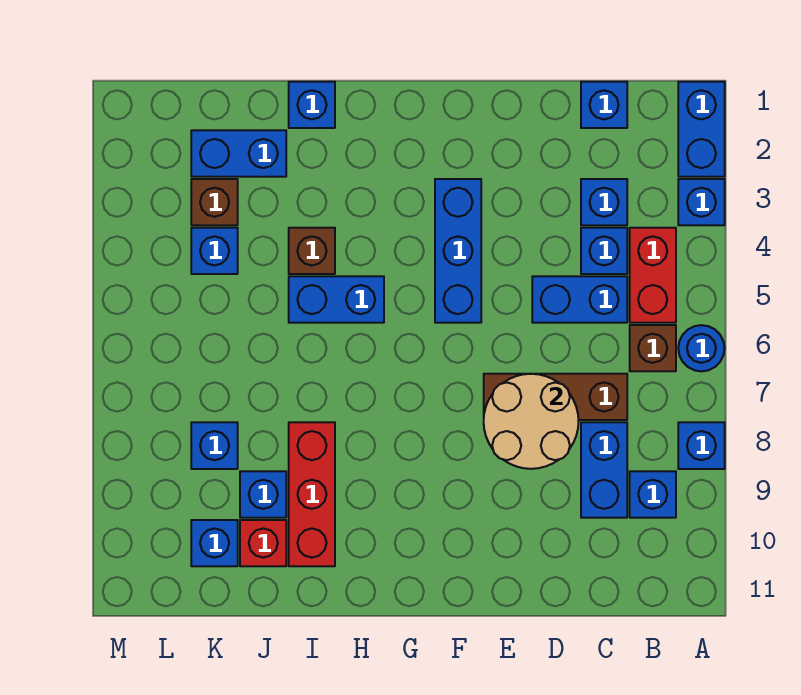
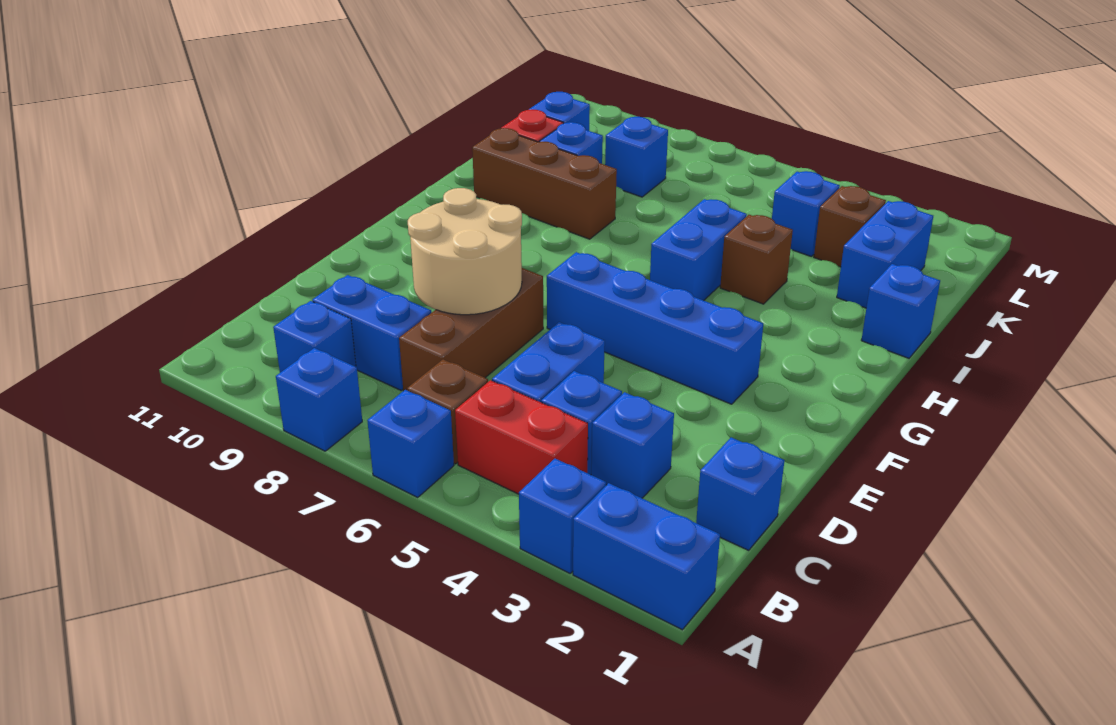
blue 1x1 round brick [678,325,725,371] -> blue 1x1 brick [367,390,454,497]
blue 1x3 brick [435,179,481,323] -> blue 1x4 brick [547,252,763,404]
red 1x3 brick [289,422,335,566] -> brown 1x3 brick [472,128,617,239]

